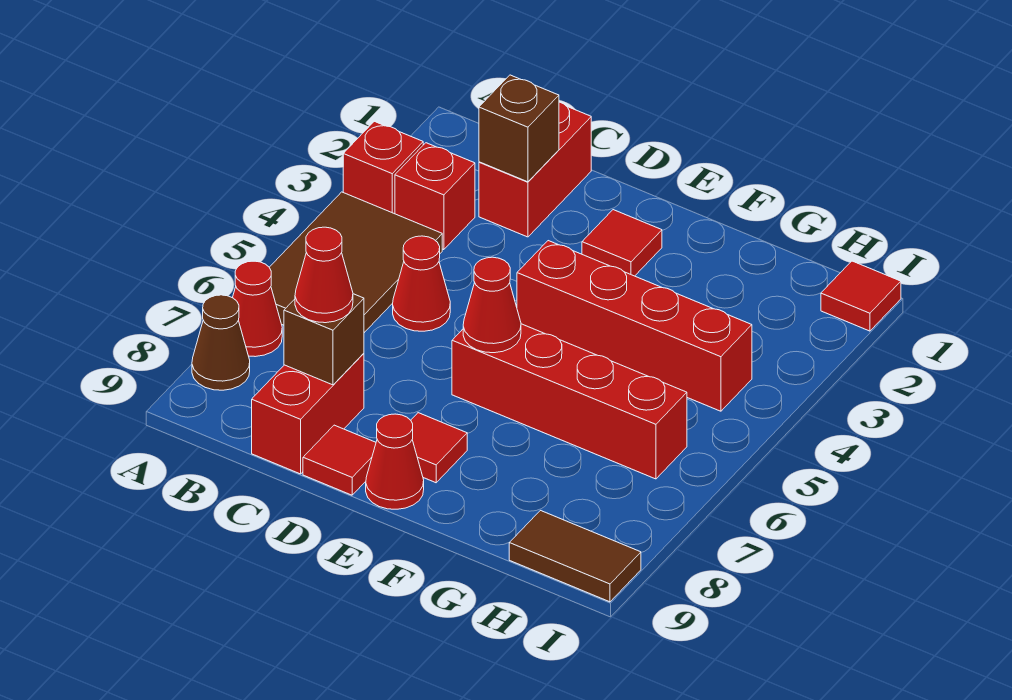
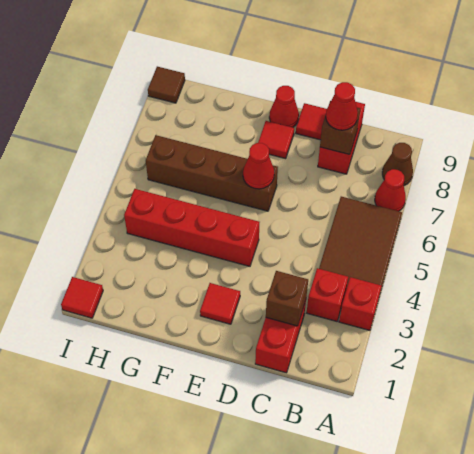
red 1x1 cone [393,236,450,331] -> none
red 1x4 brick [452,324,687,479] -> brown 1x4 brick [146,135,278,211]
brown 1x2 tile [509,511,641,602] -> brown 1x1 tile [148,67,185,103]

